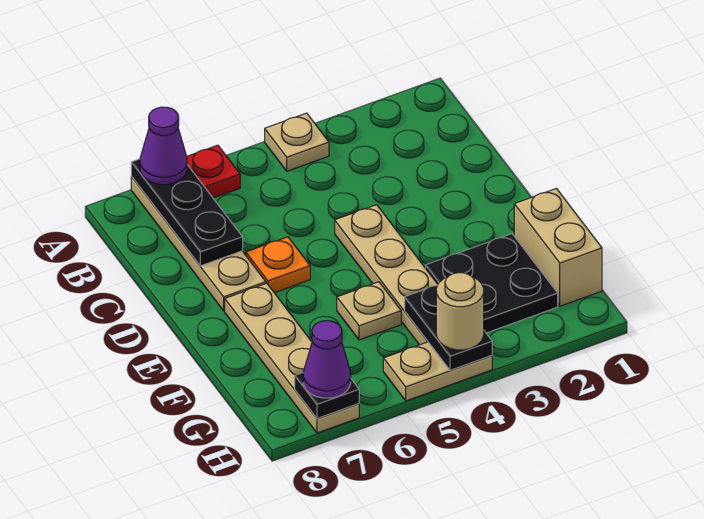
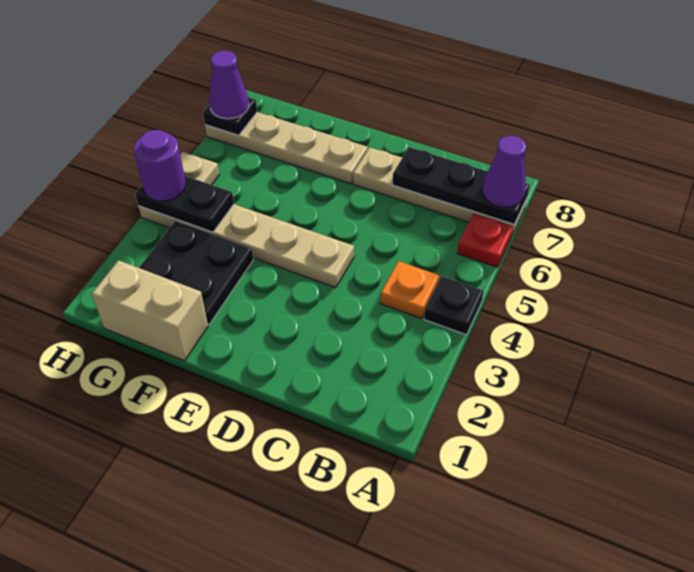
tan 1x1 plate [265,113,329,171] -> black 1x1 plate [424,276,484,335]
orange 1x1 plate [246,237,310,293] -> orange 1x1 plate moved to [380,261,439,319]
tan 1x1 plate [337,282,401,340] -> none
tan 1x1 round brick [436,273,484,350] -> purple 1x1 round brick [134,130,186,201]

